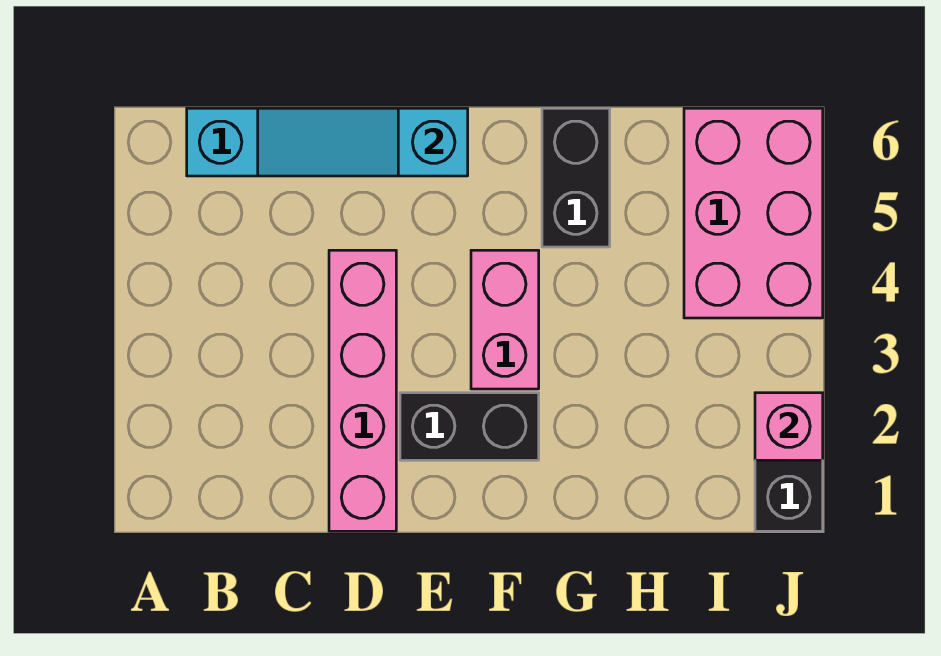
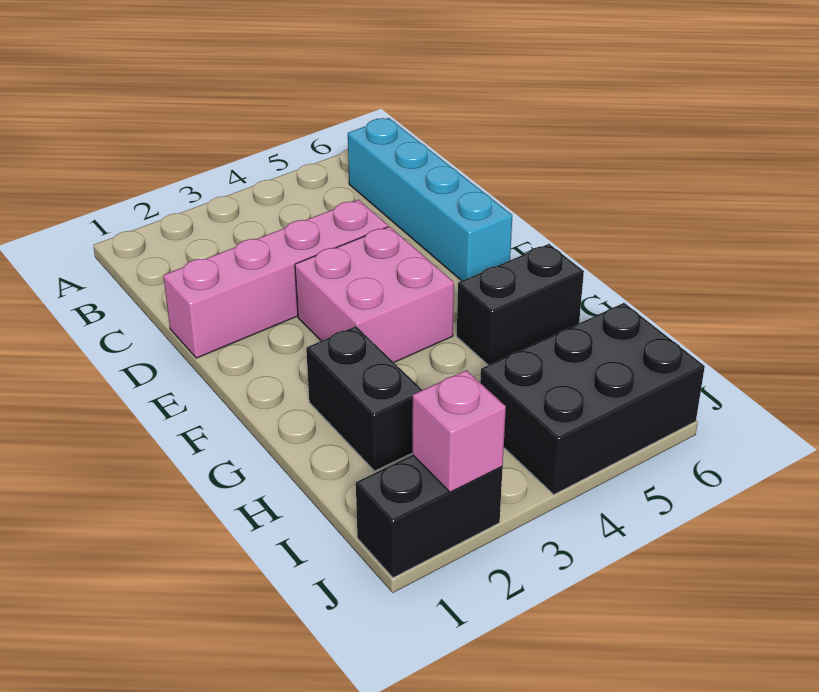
cyan 1x3 slope [258,108,468,176] -> none
black 1x2 brick [400,393,539,460] -> black 1x2 brick moved to [306,326,422,471]
pink 1x2 brick [471,250,539,389] -> pink 2x2 brick [295,226,454,362]
pink 2x3 brick [684,108,823,318] -> black 2x3 brick [480,303,705,494]

